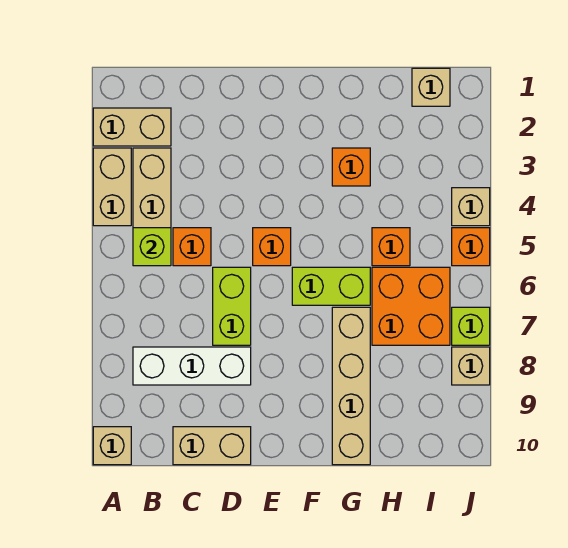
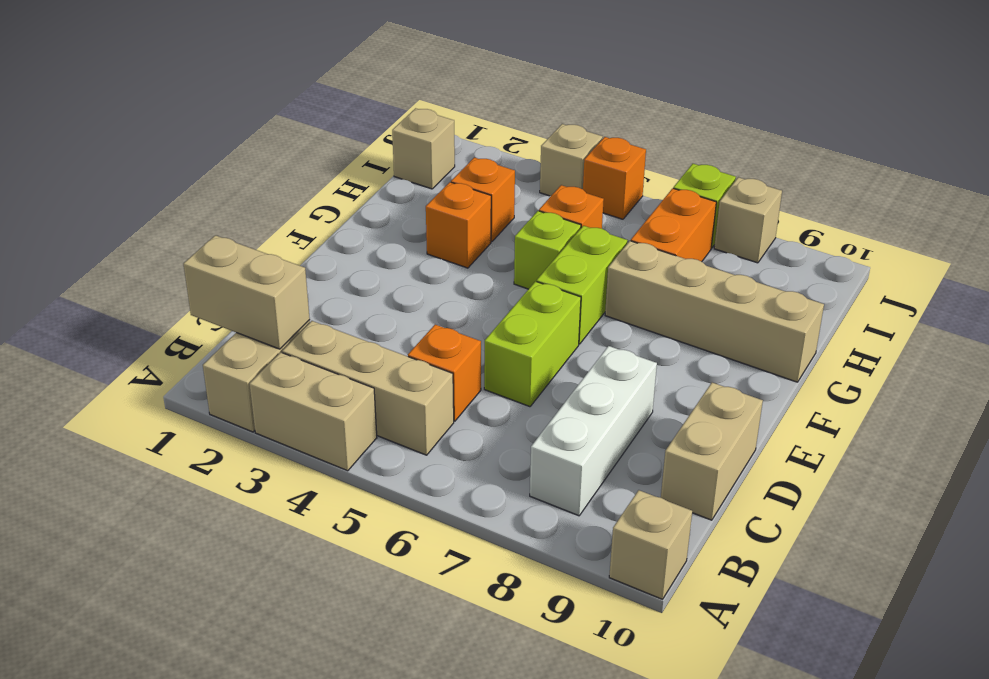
none -> tan 1x2 brick [184,235,310,349]
lime 1x1 brick [133,228,171,266] -> lime 1x1 brick moved to [514,211,581,289]
lime 1x2 brick [213,267,251,345] -> lime 1x2 brick turned to [484,281,581,407]
orange 1x1 brick [253,228,291,266] -> orange 1x1 brick moved to [451,158,515,242]
orange 2x2 brick [372,267,450,345] -> orange 1x2 brick [631,188,716,262]

